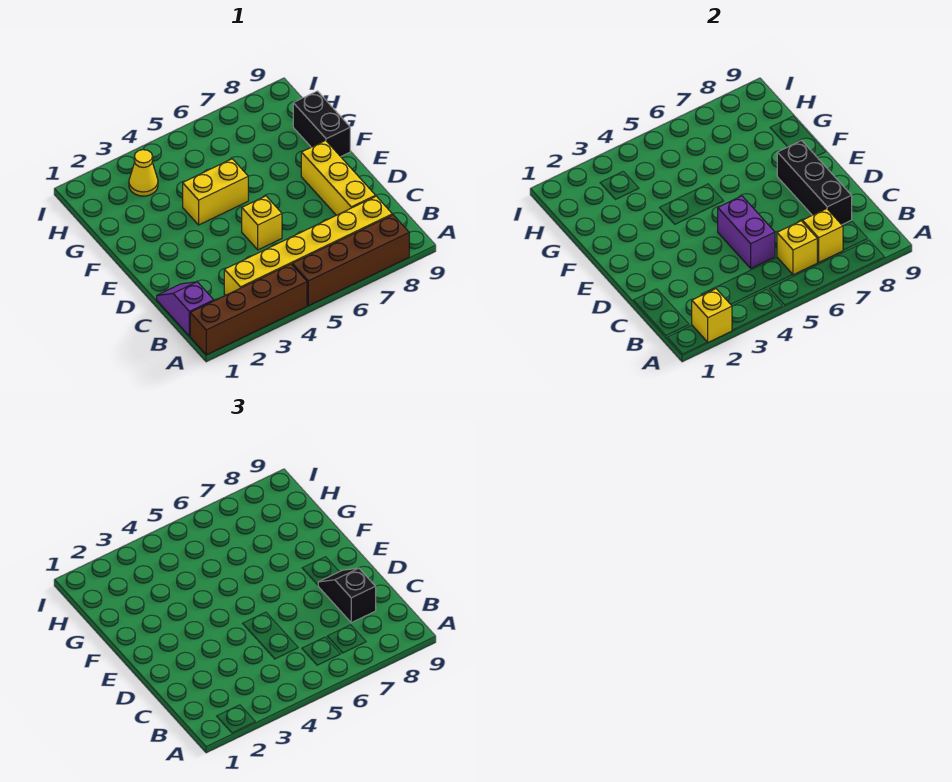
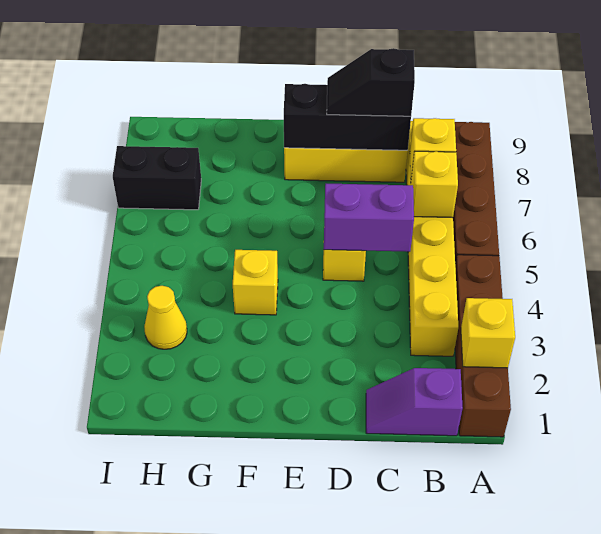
yellow 1x2 brick [183,159,248,225] -> yellow 1x1 brick [233,250,278,315]
black 1x2 brick [293,91,350,157] -> black 1x2 brick moved to [113,146,201,210]

